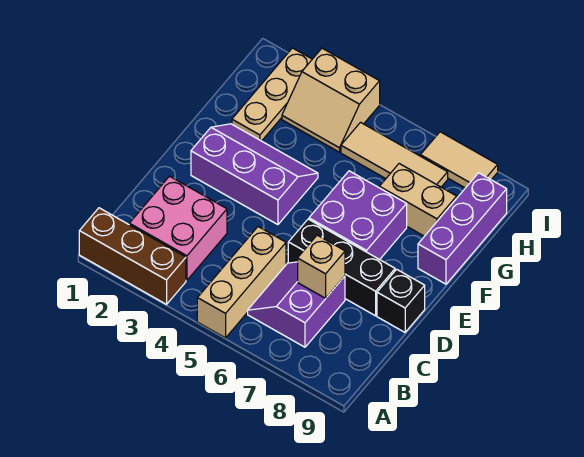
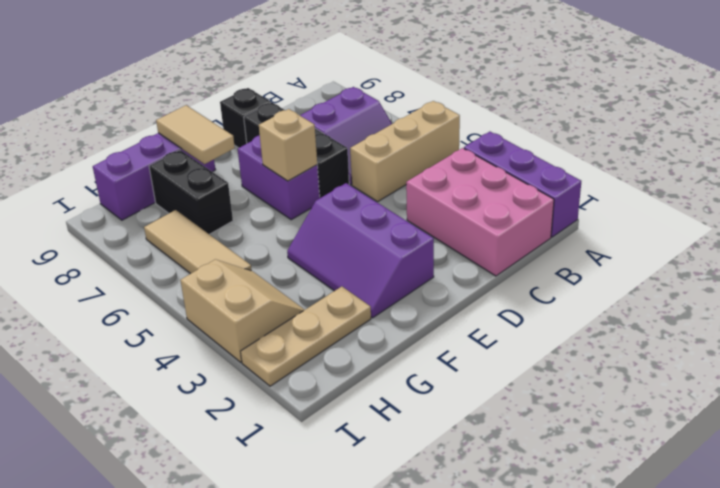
brown 1x3 brick [79,208,186,304] -> purple 1x3 brick [464,132,581,237]
pink 2x2 brick [129,176,227,280] -> pink 2x3 brick [406,148,554,276]
tan 1x1 brick [298,235,345,298] -> tan 1x1 brick moved to [259,109,317,181]
purple 2x2 brick [309,171,407,260] -> purple 1x2 brick [238,135,320,220]
tan 1x2 brick [379,164,457,236] -> black 1x2 brick [149,150,233,234]
tan 1x2 tile [420,132,498,188] -> tan 1x2 tile moved to [156,105,235,164]

